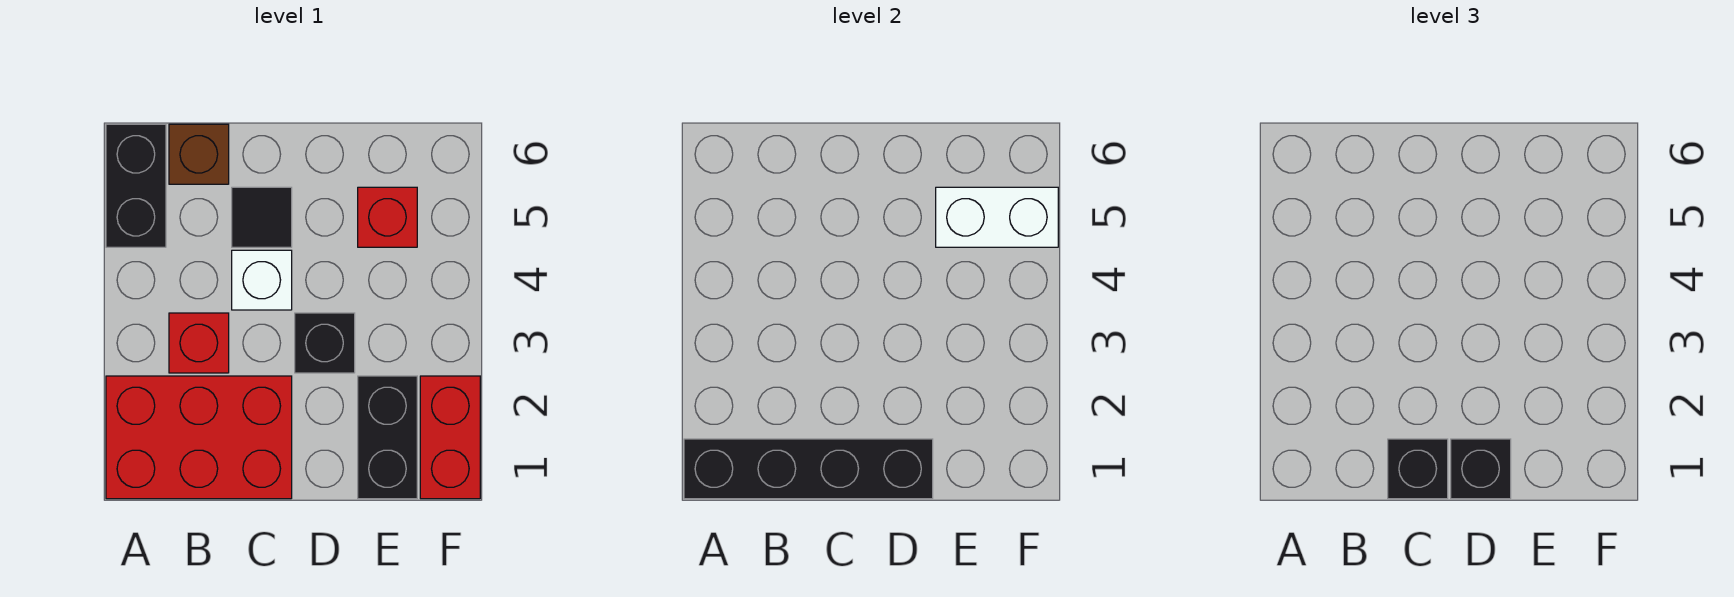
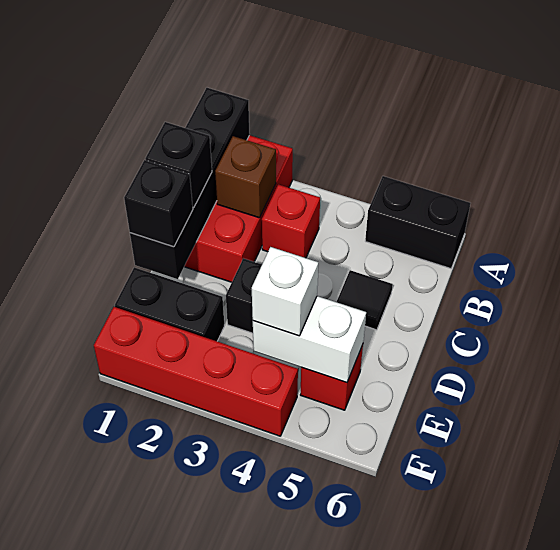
brown 1x1 brick [169,124,229,184] -> brown 1x1 brick moved to [215,136,276,218]
white 1x1 brick [232,250,292,310] -> white 1x1 brick moved to [252,247,318,336]
white 1x2 brick [936,187,1058,247] -> white 1x2 brick turned to [253,296,366,383]
red 1x2 brick [420,376,480,499] -> red 1x4 brick [94,307,298,436]

